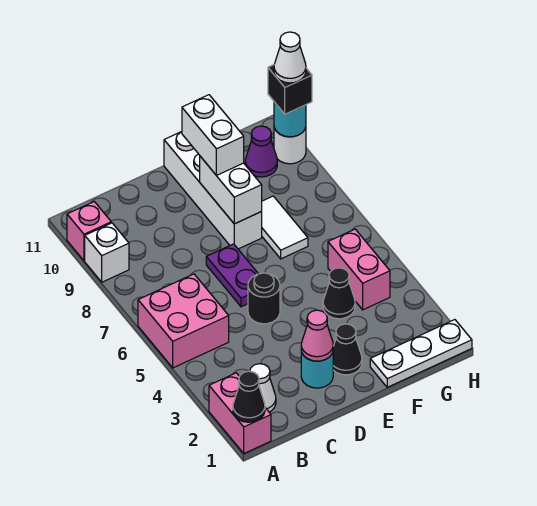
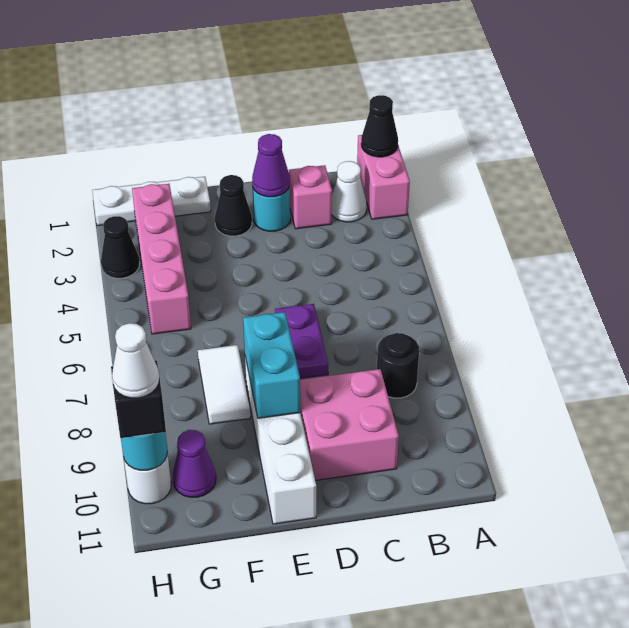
pink 2x2 brick [138,274,229,368] -> pink 2x2 brick moved to [300,369,399,481]
white 1x1 brick [85,223,129,282] -> none
pink 1x1 brick [67,202,111,261] -> pink 1x1 brick moved to [289,165,332,229]
pink 1x1 cone [301,310,333,361] -> purple 1x1 cone [252,134,290,197]
black 1x1 round brick [248,273,280,324] -> black 1x1 round brick moved to [377,333,419,398]
white 1x2 brick [200,156,262,224] -> cyan 1x2 brick [243,312,300,418]
white 1x2 brick [182,95,244,176] -> none
black 1x1 cone [323,268,355,319] -> black 1x1 cone moved to [101,216,140,278]
pink 1x2 brick [328,229,390,310] -> pink 1x4 brick [132,184,191,334]

